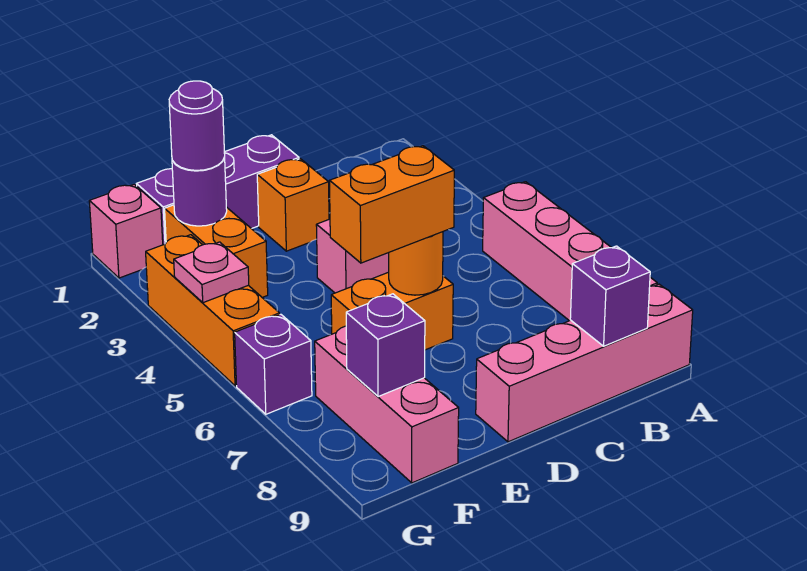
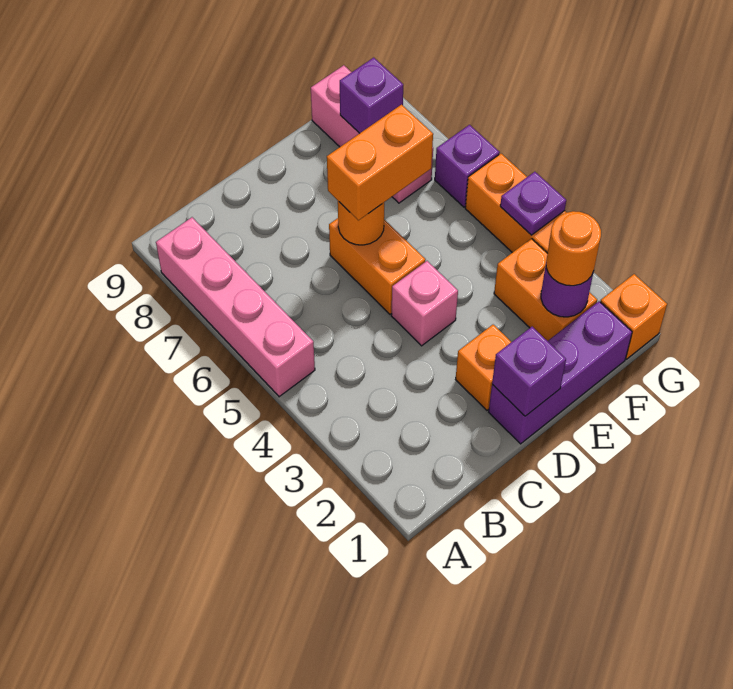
pink 1x4 brick [476,284,693,442] -> none
purple 1x1 brick [570,246,650,346] -> purple 1x1 brick moved to [492,327,566,416]
orange 1x2 brick [331,272,453,350] -> orange 1x2 brick turned to [329,218,426,314]
purple 1x1 round brick [169,81,225,170] -> orange 1x1 round brick [546,211,601,286]
pink 1x1 brick [89,184,163,278] -> orange 1x1 brick [600,274,667,359]
pink 1x1 plate [174,242,249,303] -> purple 1x1 plate [500,172,566,235]

